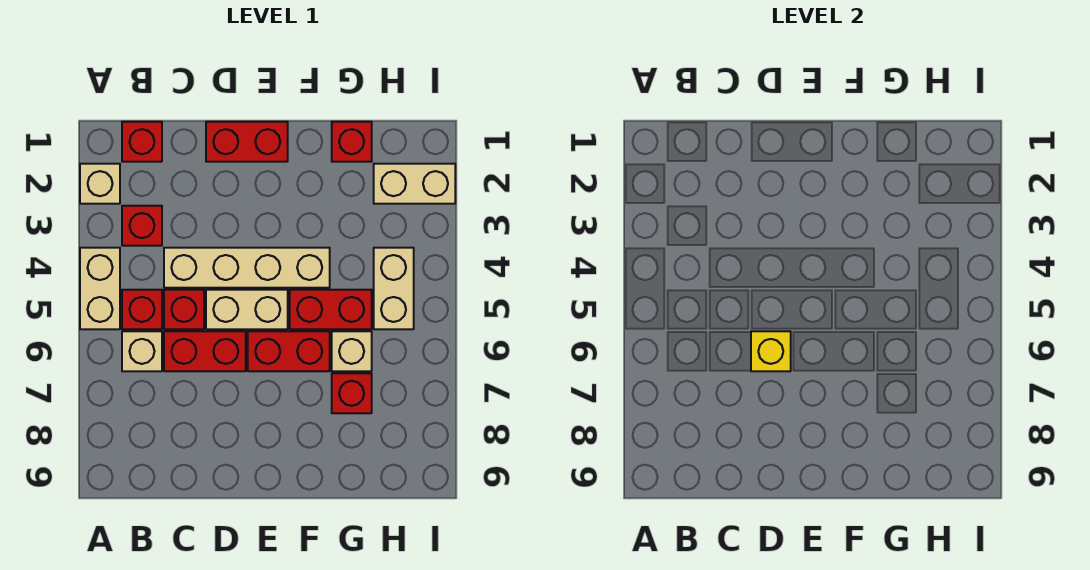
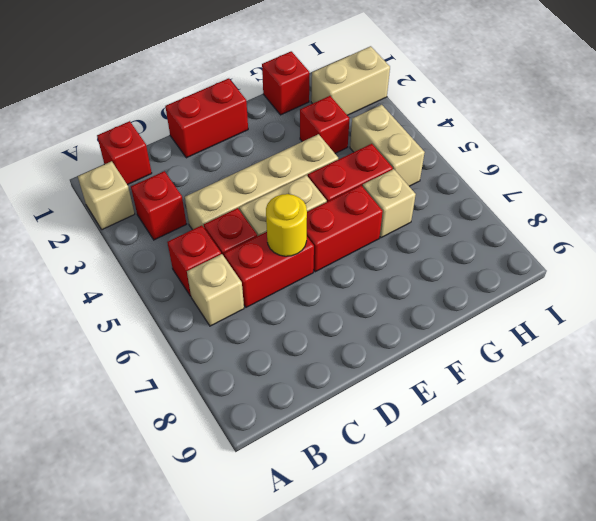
tan 1x2 brick [80,248,120,329] -> none
yellow 1x1 brick [751,331,791,371] -> yellow 1x1 round brick [266,194,307,256]
red 1x1 brick [332,373,372,413] -> red 1x1 brick moved to [300,96,350,153]

